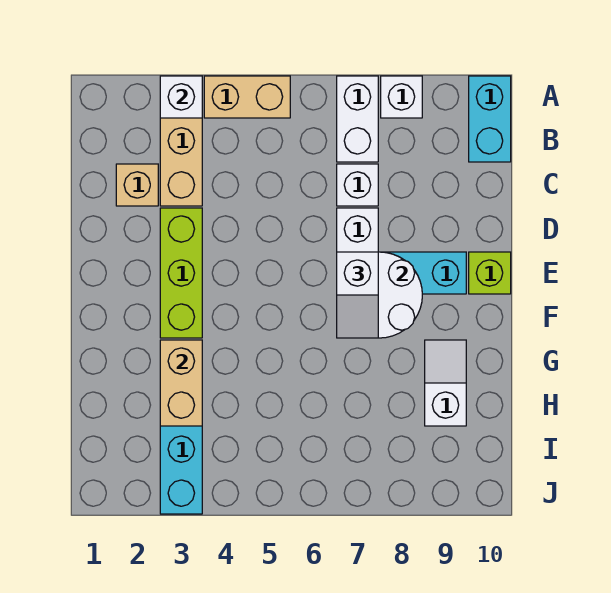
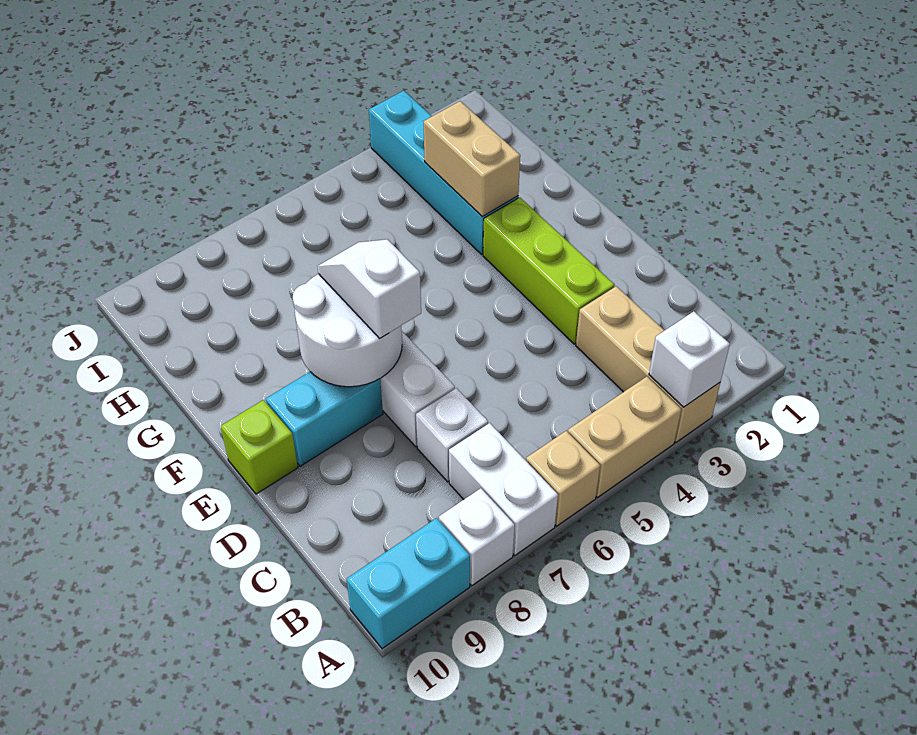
cyan 1x2 brick [469,76,511,162] -> cyan 1x2 brick turned to [347,518,470,649]
tan 1x1 brick [116,164,158,206] -> tan 1x1 brick moved to [526,431,600,526]
white 1x2 slope [425,340,466,426] -> none

